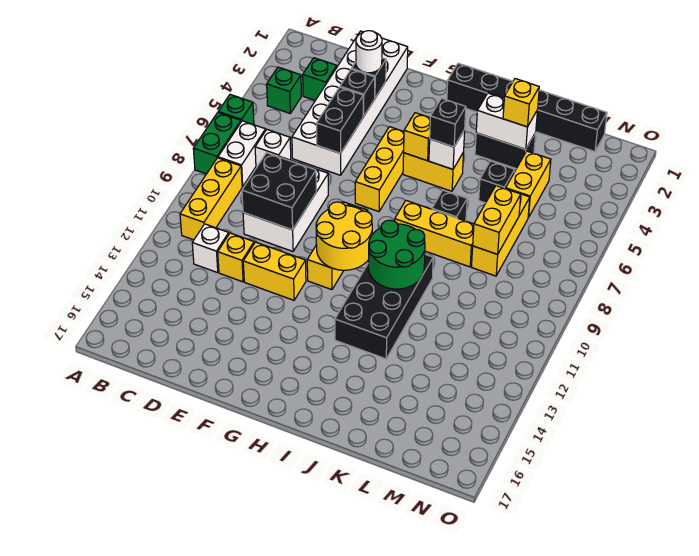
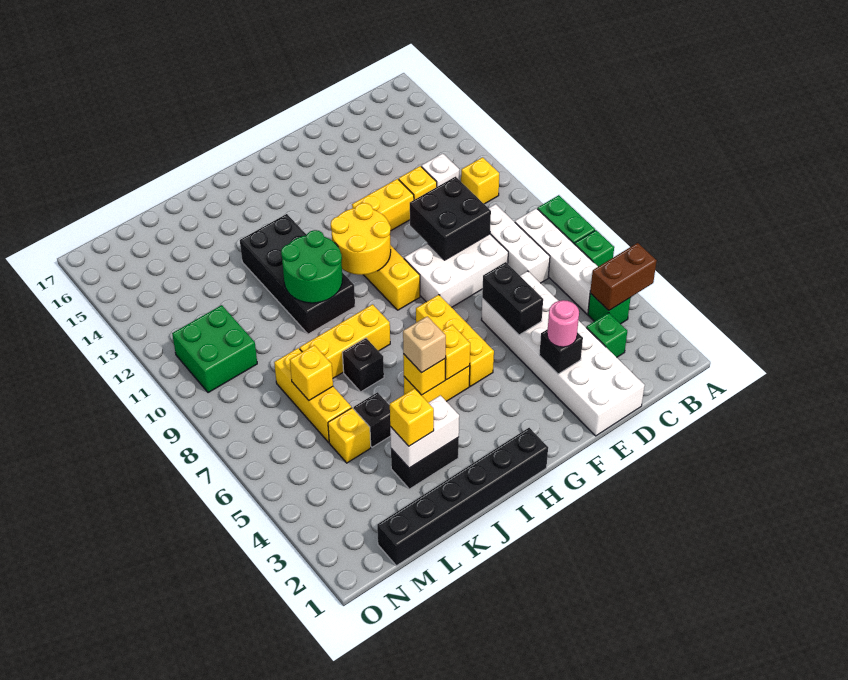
none -> brown 1x2 brick [590,243,657,310]
white 1x2 brick [218,121,266,187] -> white 1x4 brick [515,208,598,314]
yellow 1x3 brick [180,158,242,240] -> yellow 1x1 brick [461,157,499,204]
white 1x1 brick [255,130,291,168] -> white 1x3 brick [489,204,550,283]
white 2x3 brick [243,156,328,251] -> white 2x3 brick turned to [404,234,508,307]
white 1x1 round brick [356,31,382,73] -> pink 1x1 round brick [547,300,579,347]
black 1x1 brick [340,69,375,116] -> none
white 1x1 brick [429,130,465,169] -> yellow 1x1 brick [403,354,446,395]
black 1x1 brick [430,98,466,147] -> tan 1x1 brick [403,316,446,373]
yellow 1x2 brick [506,151,551,217] -> yellow 1x1 brick [328,408,371,463]
yellow 1x2 brick [473,186,521,254] -> yellow 1x1 brick [290,345,333,400]
none -> green 2x2 brick [172,305,257,393]

